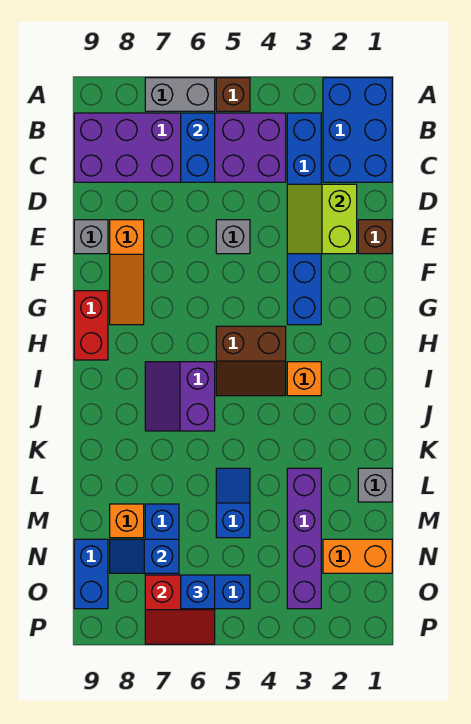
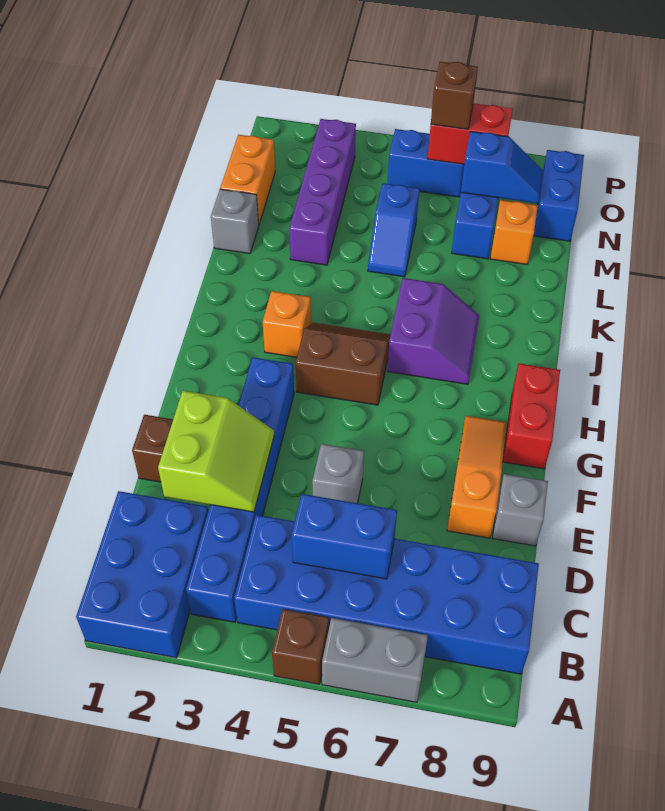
purple 2x6 brick [74,113,286,182] -> blue 2x6 brick [234,515,539,674]
blue 1x2 brick [181,113,215,182] -> blue 1x2 brick turned to [292,494,397,579]
orange 1x2 brick [323,539,392,573] -> orange 1x2 brick turned to [220,135,275,224]
blue 1x1 brick [181,575,215,609] -> brown 1x1 brick [431,62,478,129]

